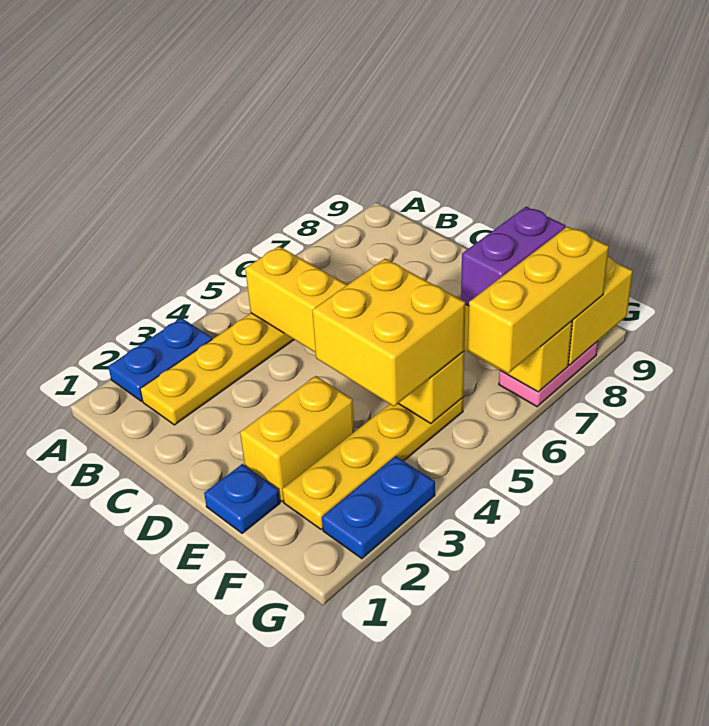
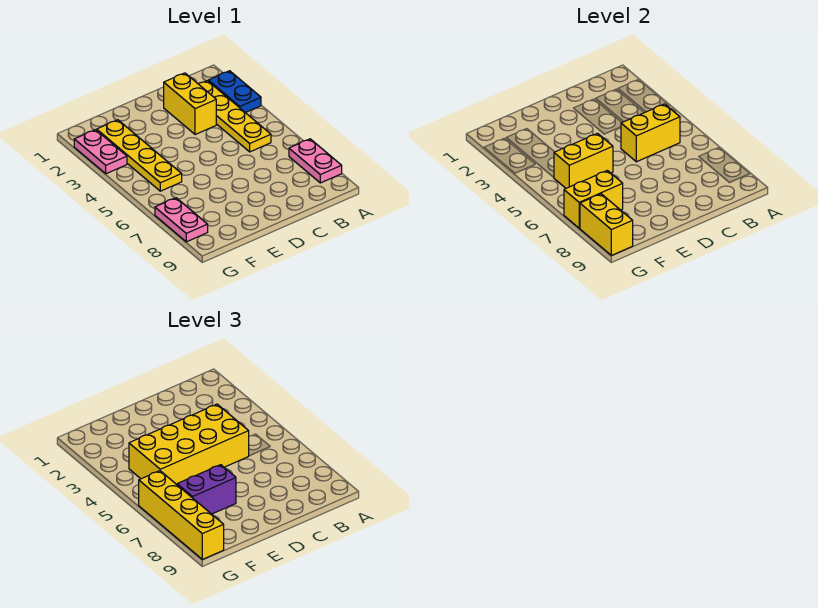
none -> pink 1x2 plate [289,139,342,183]
blue 1x1 plate [204,464,280,533] -> none
yellow 1x2 brick [240,376,354,502] -> yellow 1x2 brick moved to [164,73,216,135]
yellow 2x2 brick [312,259,465,406] -> yellow 2x4 brick [129,404,249,484]
purple 1x2 brick [461,207,566,306] -> purple 1x2 brick turned to [177,465,236,514]
blue 1x2 plate [322,456,435,559] -> pink 1x2 plate [74,130,127,174]
yellow 1x3 brick [468,226,609,373] -> yellow 1x4 brick [139,471,224,559]

